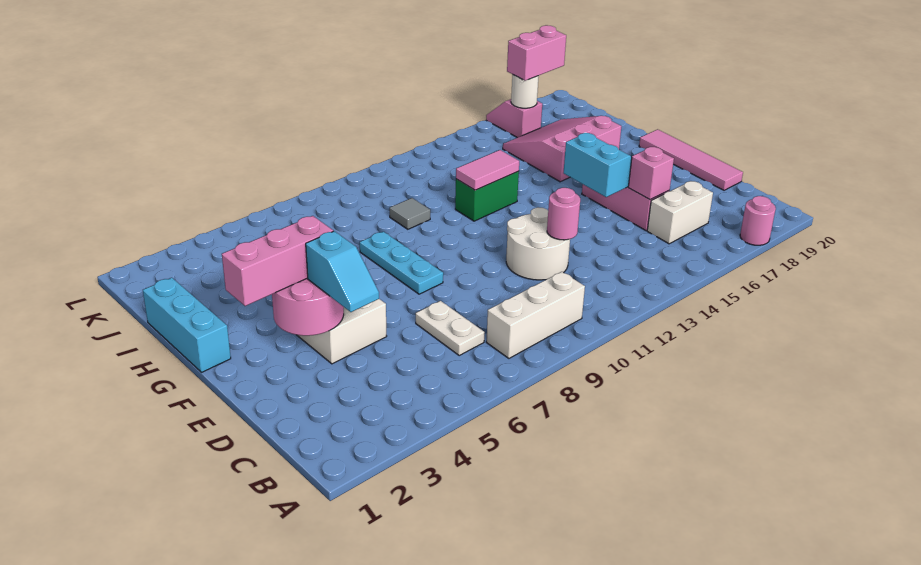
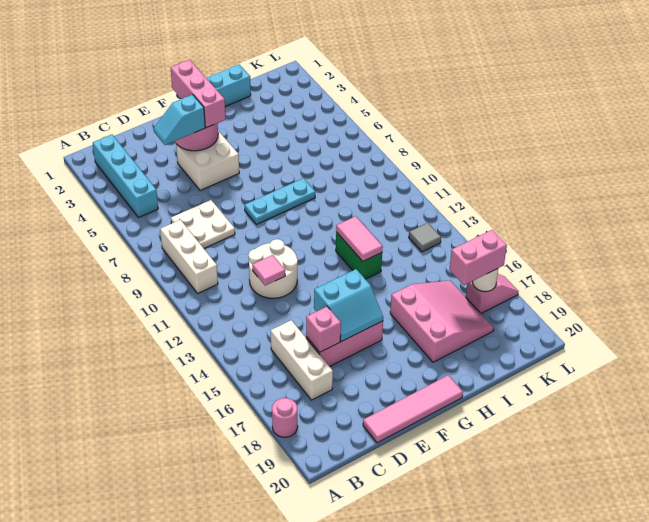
none -> cyan 1x4 brick [93,135,158,218]
white 1x2 plate [416,301,485,355] -> white 2x2 plate [171,200,235,248]
white 1x2 brick [647,181,713,244] -> white 1x3 brick [271,320,333,400]
pink 1x1 round brick [547,188,580,240] -> pink 1x1 tile [252,255,285,286]
grey 1x1 tile [390,198,430,229] -> grey 1x1 tile moved to [409,223,441,252]
pink 1x2 brick [507,25,566,80] -> pink 1x2 brick turned to [449,230,507,285]

